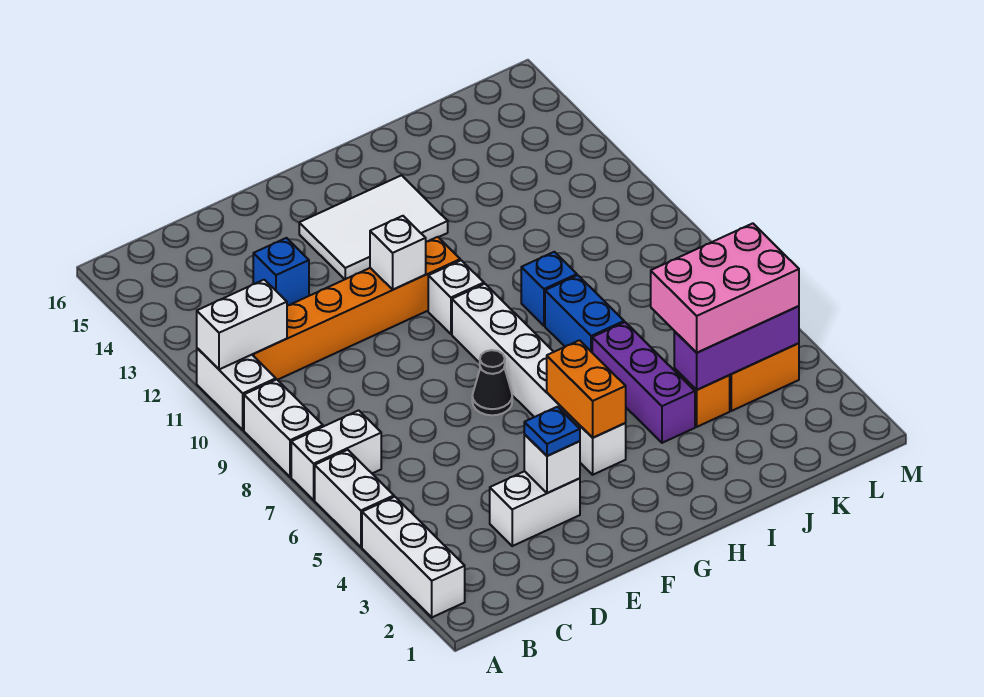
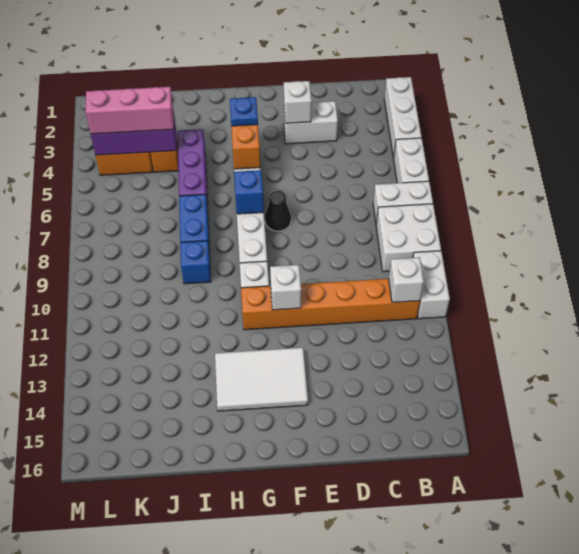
white 1x2 brick [244,380,323,477] -> white 2x2 brick [376,204,441,272]
white 1x2 brick [197,280,287,369] -> white 1x1 brick [389,257,424,302]
blue 1x1 brick [253,238,309,306] -> blue 1x1 brick moved to [234,170,264,214]
blue 1x1 plate [524,407,580,456] -> blue 1x1 plate moved to [230,97,258,126]
pink 2x3 brick [651,223,799,353] -> pink 1x3 brick [85,87,174,134]

